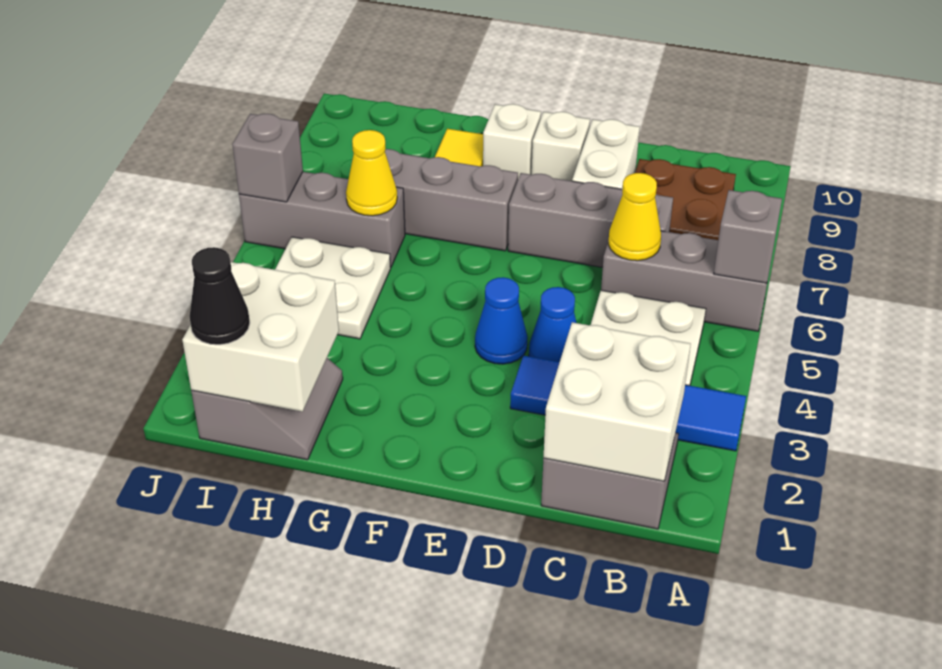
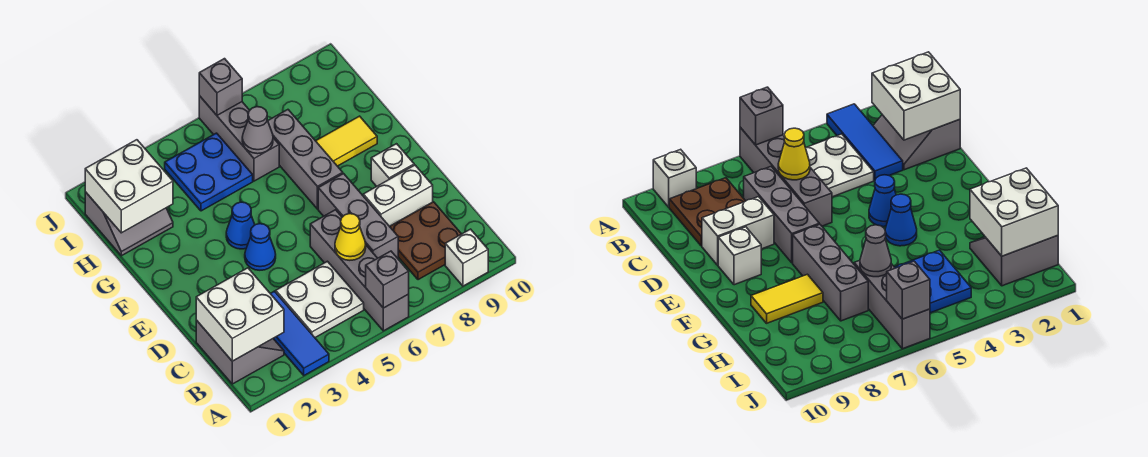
blue 1x4 tile [510,355,746,451] -> blue 1x3 tile [270,291,329,375]
grey 1x3 brick [601,231,770,331] -> grey 1x4 brick [310,210,409,331]
blue 1x1 cone [529,287,576,362] -> blue 1x1 cone moved to [226,202,255,249]
white 1x1 brick [483,104,541,179] -> white 1x1 brick moved to [445,229,488,286]
white 2x2 plate [275,237,391,339] -> blue 2x2 plate [165,133,253,211]
yellow 1x1 cone [346,130,397,216] -> grey 1x1 cone [242,107,273,154]
black 1x1 cone [190,247,250,345] -> none

